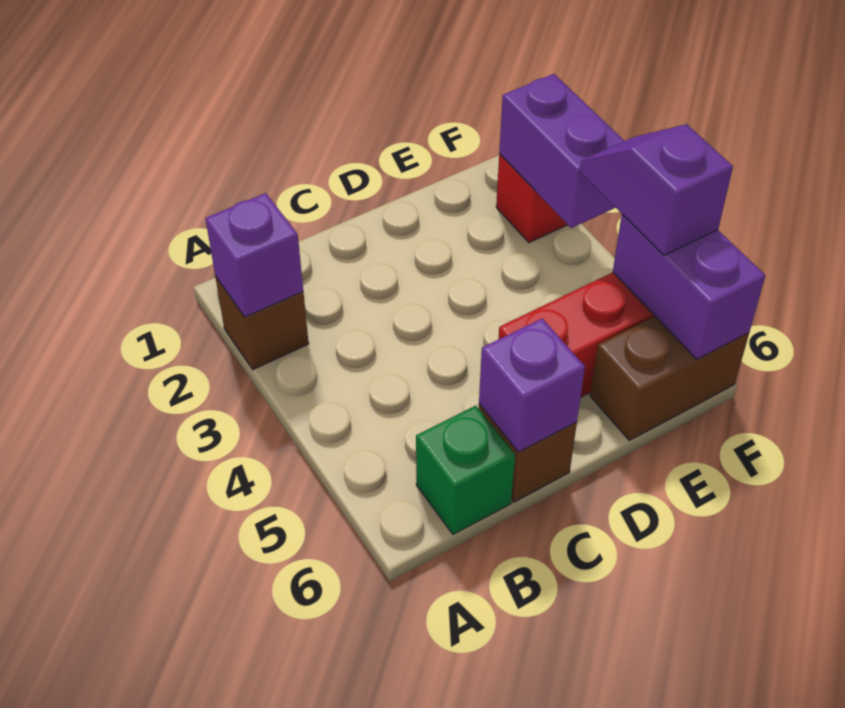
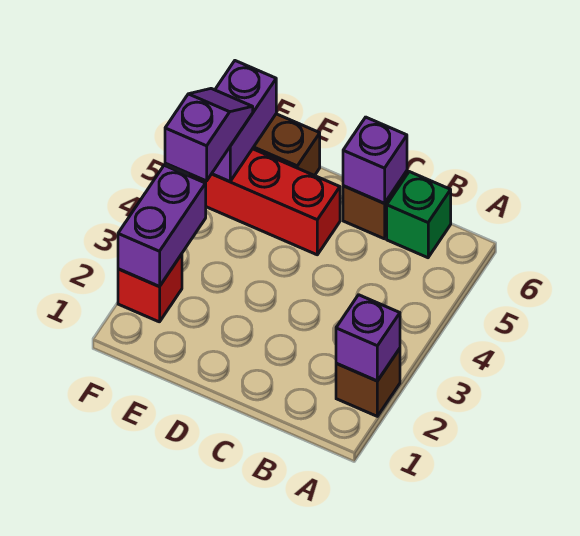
purple 1x2 slope [580,124,733,255] -> purple 1x2 slope turned to [165,89,253,181]

